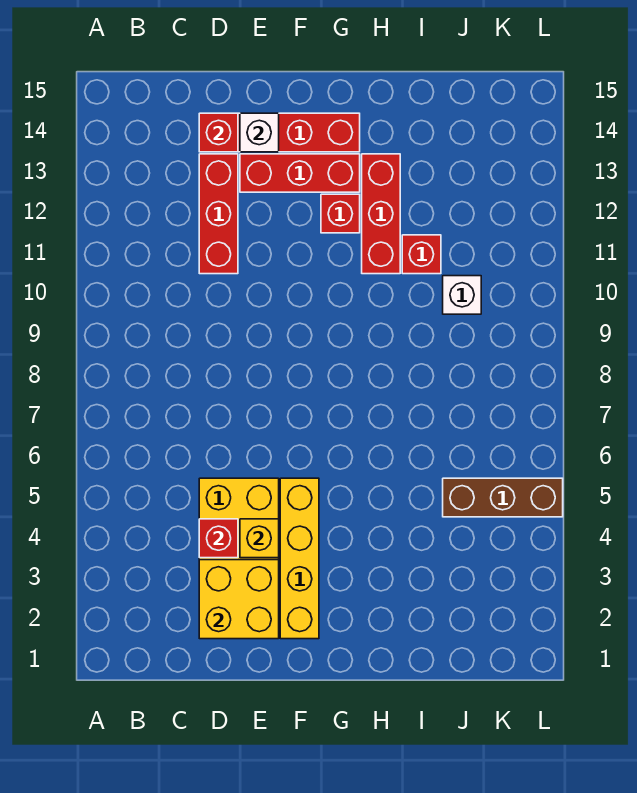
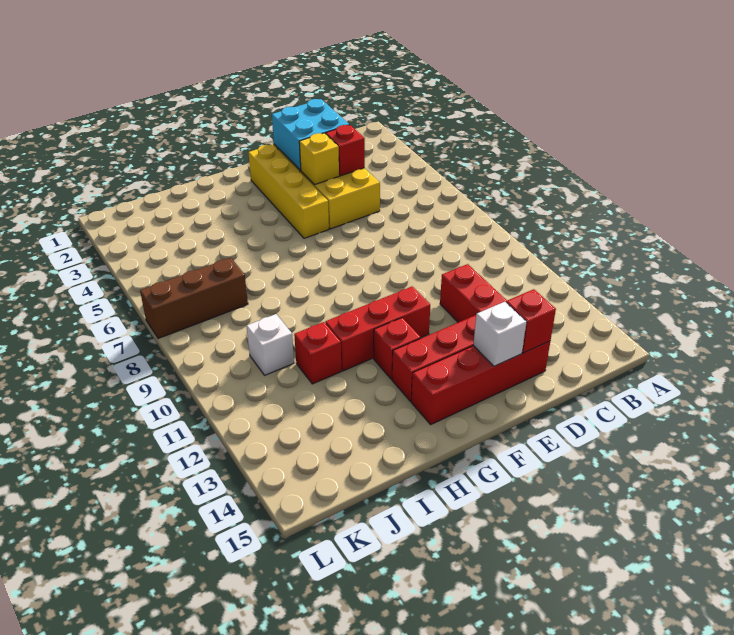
yellow 2x2 brick [199,560,279,639] -> cyan 2x2 brick [272,99,349,170]
red 1x3 brick [362,154,400,274] -> red 1x3 brick turned to [325,286,430,371]
brown 1x3 brick [443,478,563,517] -> brown 1x3 brick moved to [140,258,248,339]

